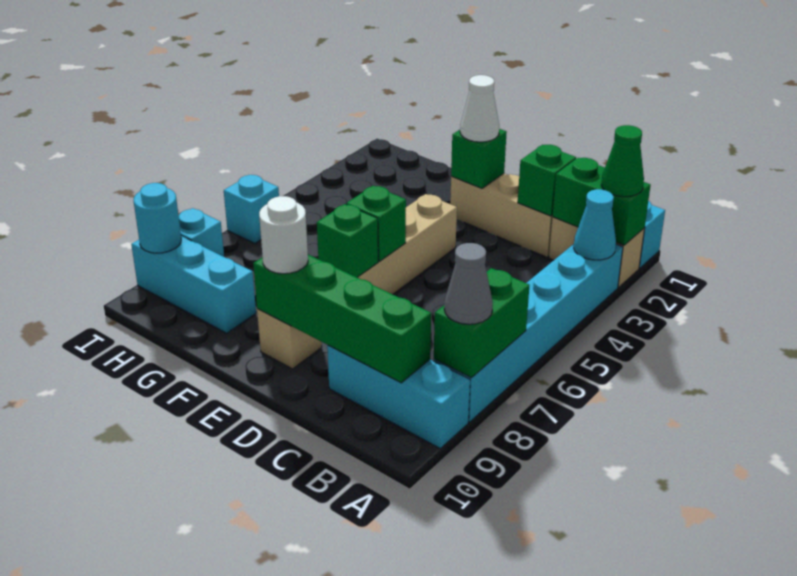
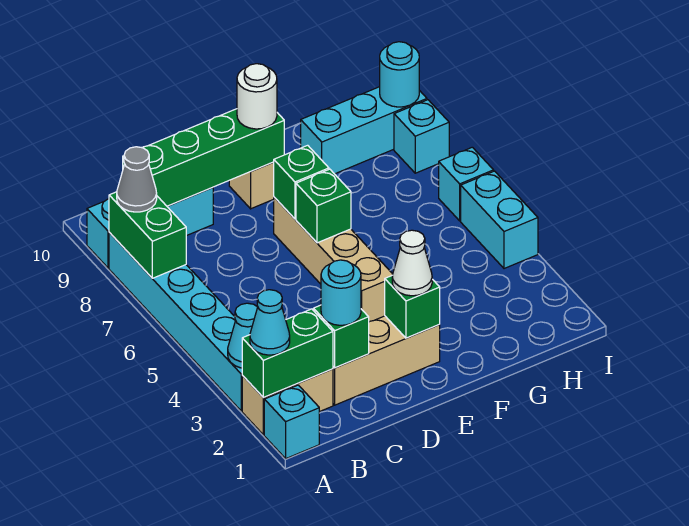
green 1x1 cone [601,125,644,197] -> cyan 1x1 cone [250,290,290,355]
none -> cyan 1x1 round brick [321,260,361,325]
none -> cyan 1x2 brick [461,171,538,269]

